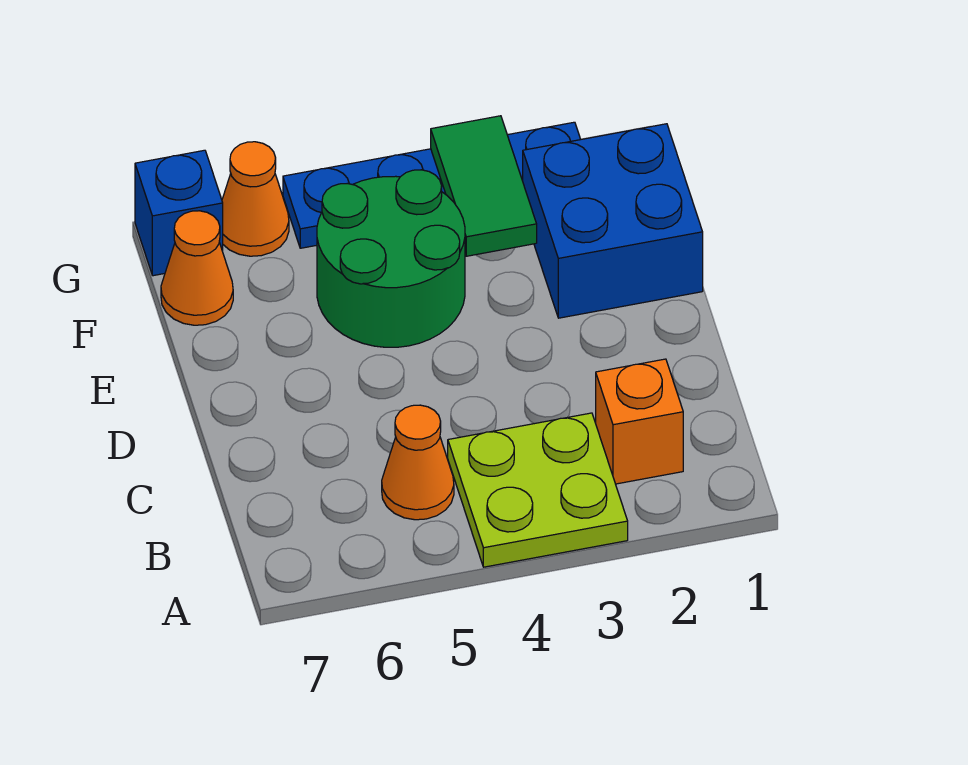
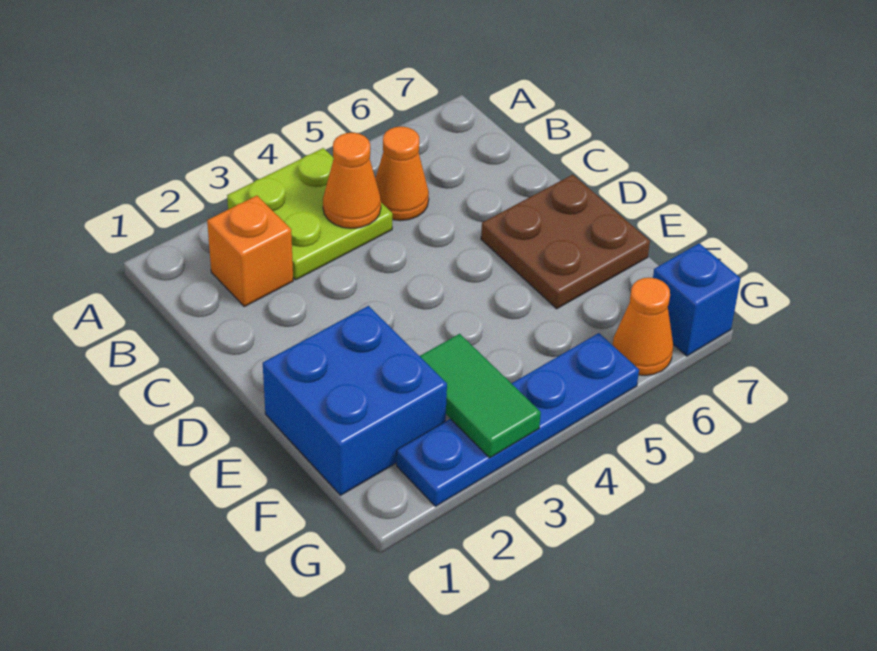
none -> brown 2x2 plate [481,175,650,309]
green 2x2 round brick [317,170,465,347] -> none
orange 1x1 cone [161,211,233,325] -> orange 1x1 cone moved to [323,133,381,228]

